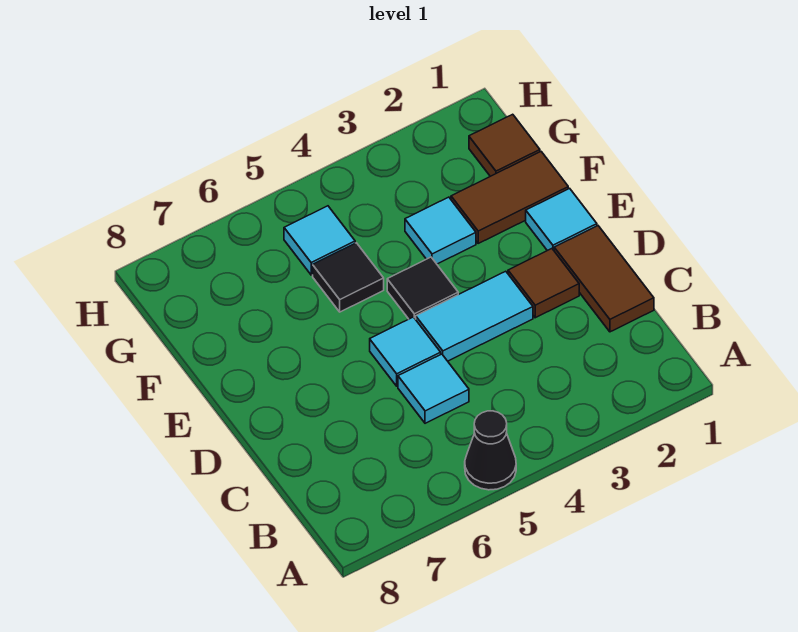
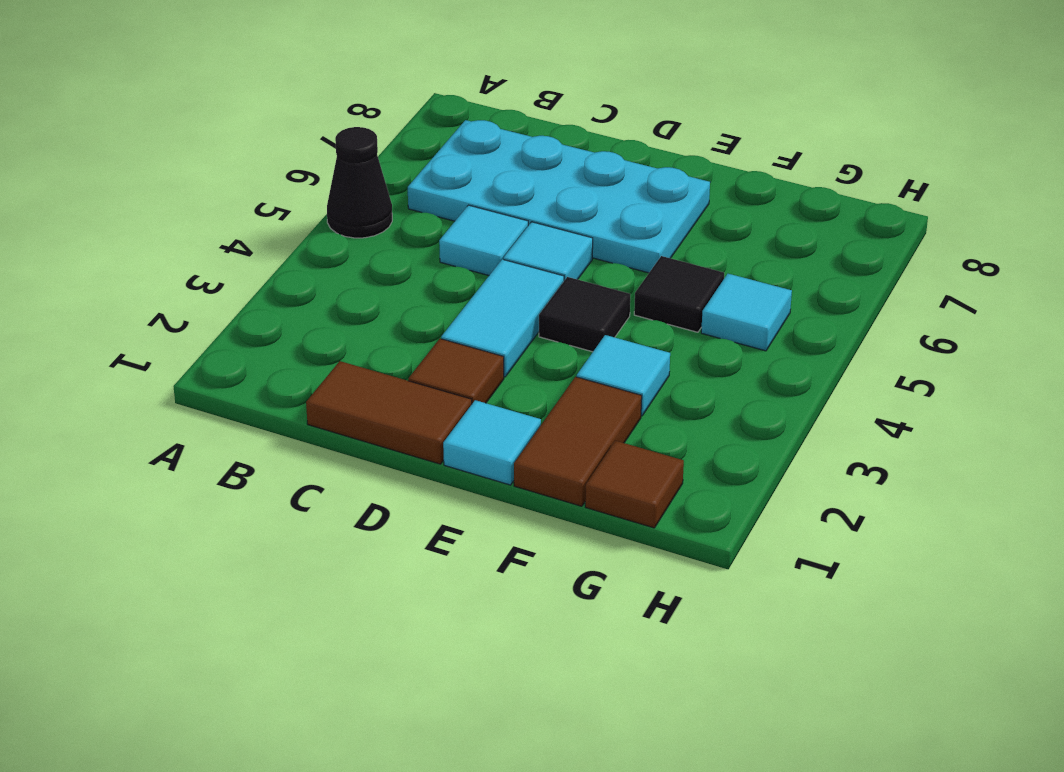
none -> cyan 2x4 plate [408,120,710,273]

